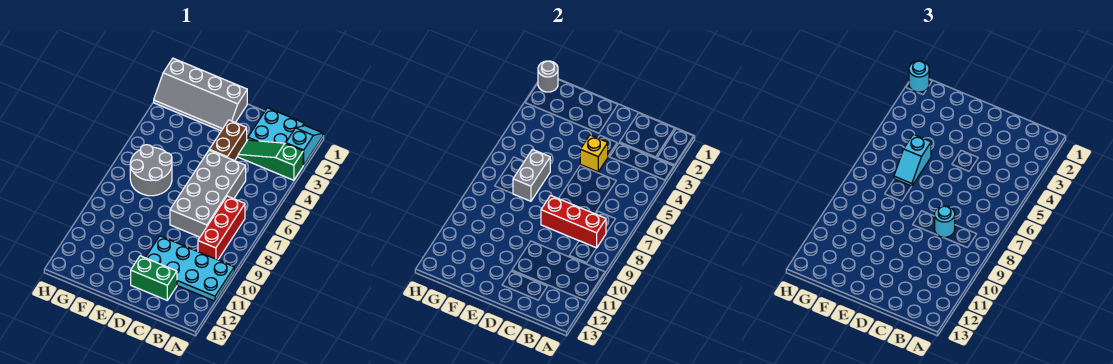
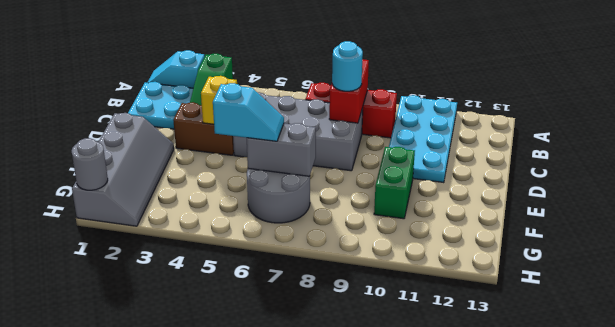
red 1x3 brick [541,195,606,248] -> red 1x2 brick [329,59,369,123]
green 1x2 brick [131,256,177,300] -> green 1x2 brick moved to [374,147,415,219]
cyan 1x1 round brick [909,61,929,92] -> none

